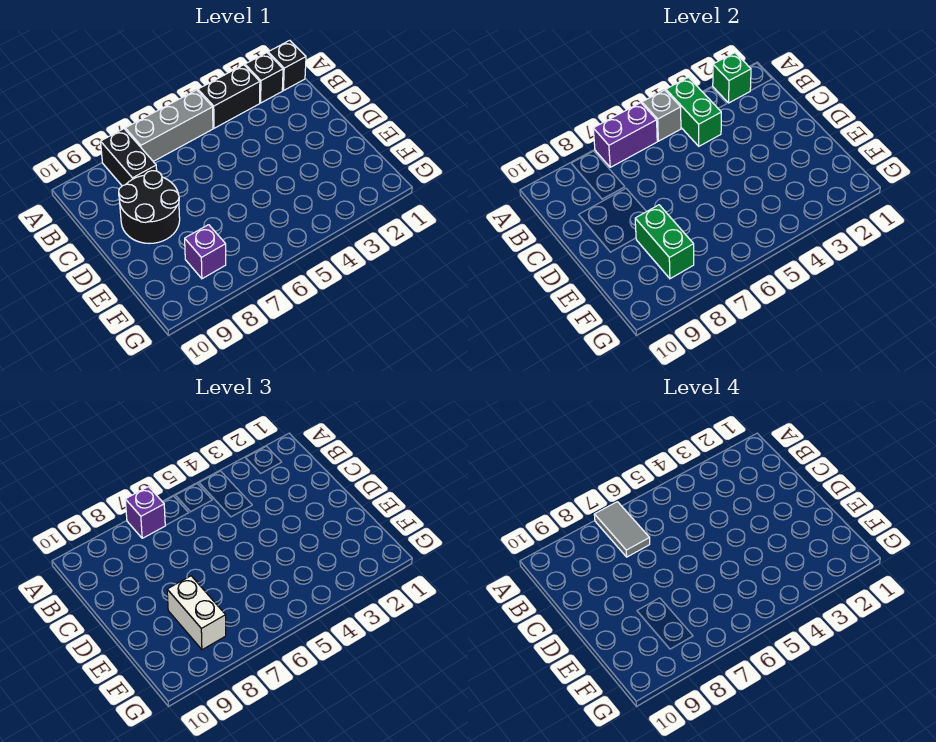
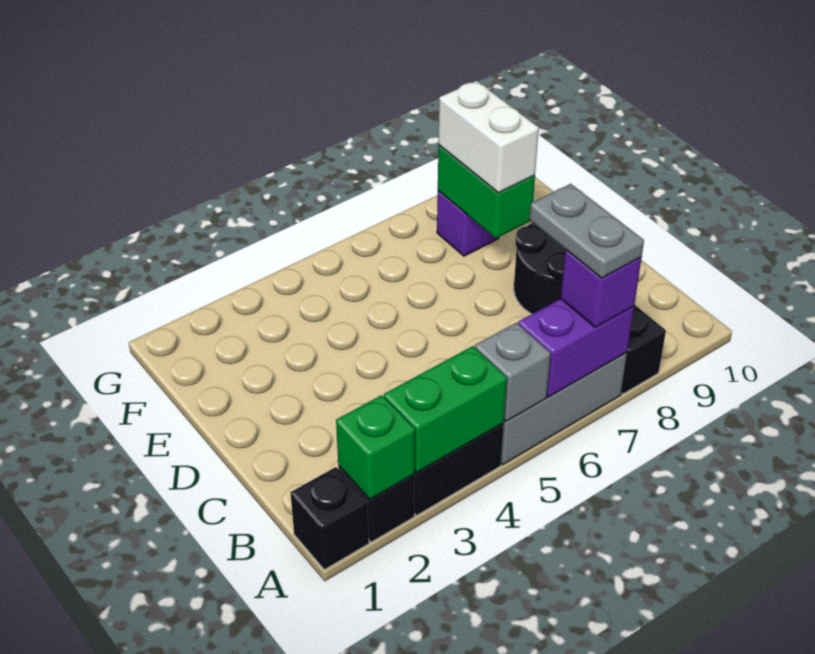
green 1x2 brick [666,77,721,146] -> green 1x2 brick turned to [384,346,507,472]
grey 1x2 tile [594,502,650,557] -> grey 1x2 plate [529,184,644,278]

